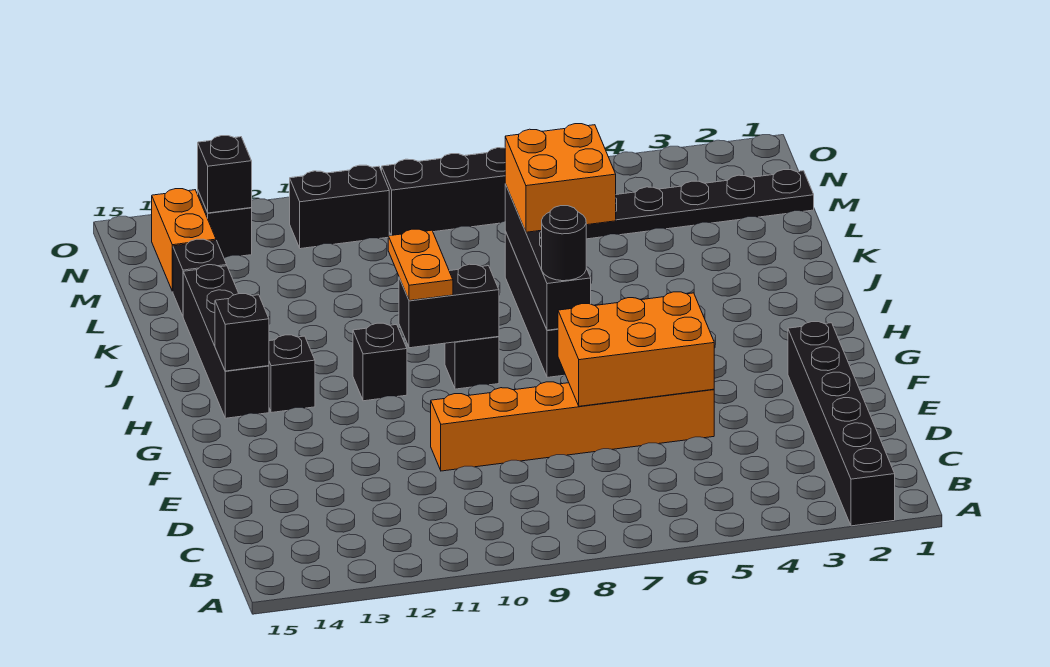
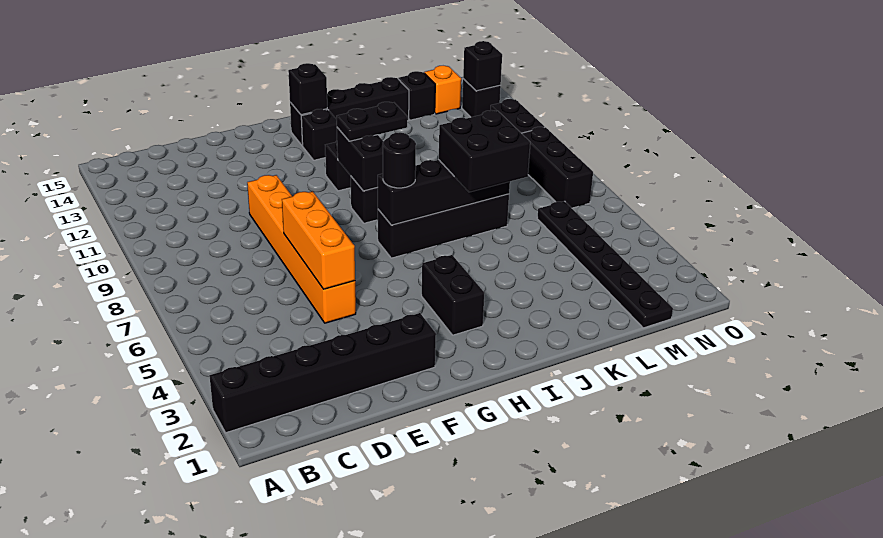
orange 2x3 brick [558,292,714,406] -> orange 1x3 brick [282,191,355,289]
none -> black 1x2 brick [422,255,484,335]
orange 1x2 plate [388,229,453,301] -> black 1x2 plate [337,102,407,141]
orange 2x2 brick [505,124,616,232] -> black 2x2 brick [439,110,530,192]
orange 1x2 brick [152,189,216,291] -> orange 1x1 brick [424,66,461,114]

